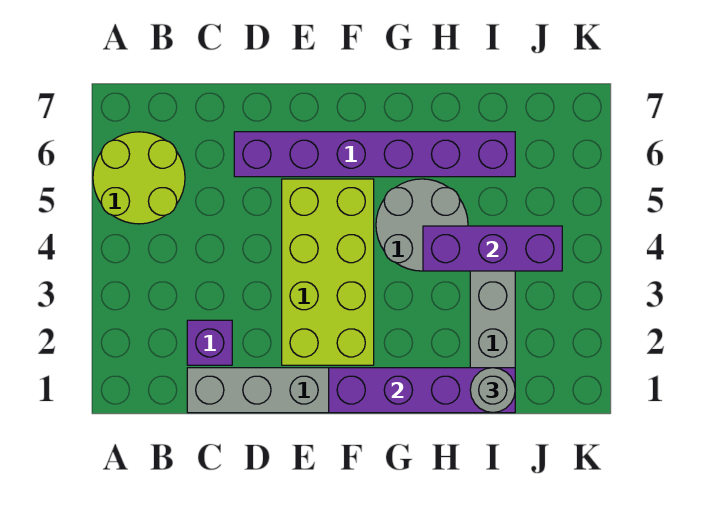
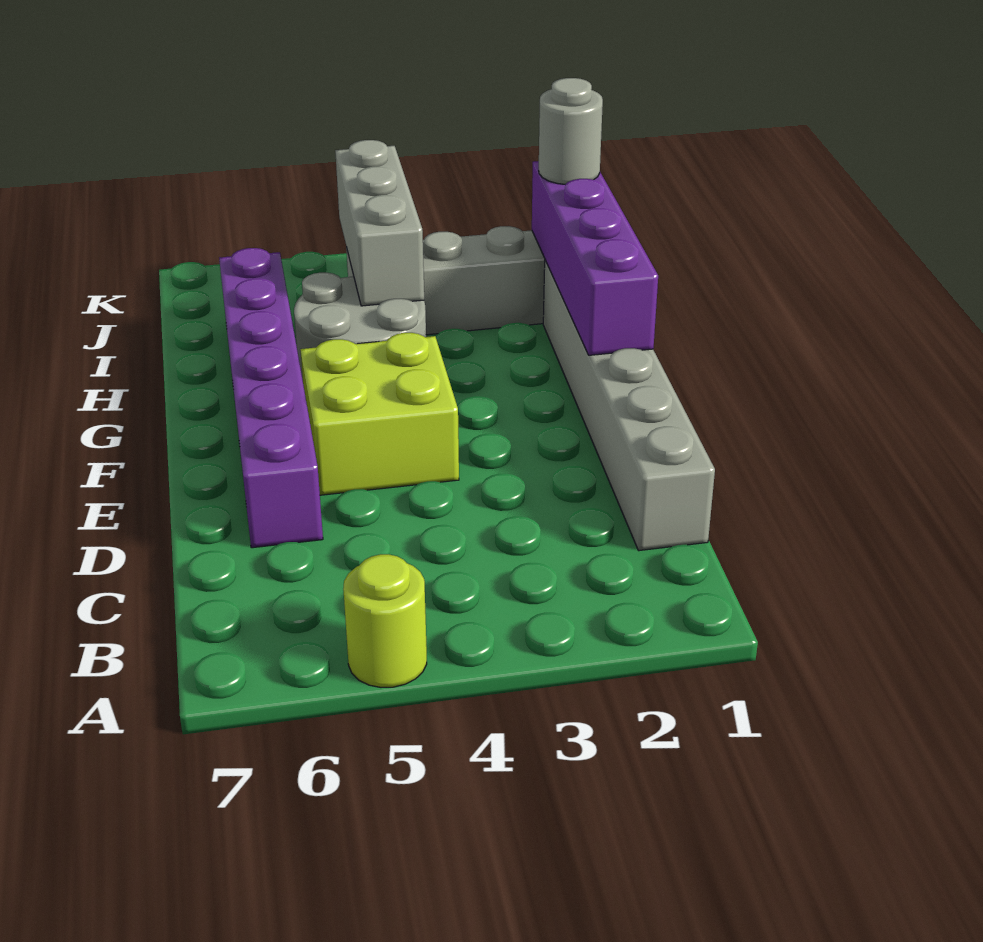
lime 2x2 round brick [93,132,185,224] -> lime 1x1 round brick [343,554,427,687]
purple 1x1 brick [187,320,232,365] -> none
lime 2x4 brick [282,179,374,365] -> lime 2x2 brick [300,333,459,495]
purple 1x3 brick [423,226,562,271] -> grey 1x3 brick [335,140,424,306]

